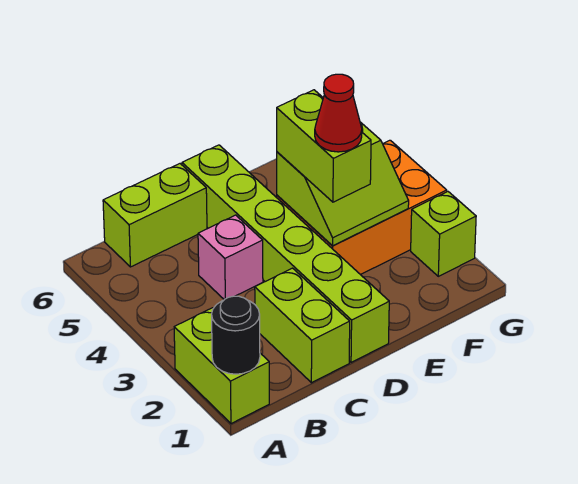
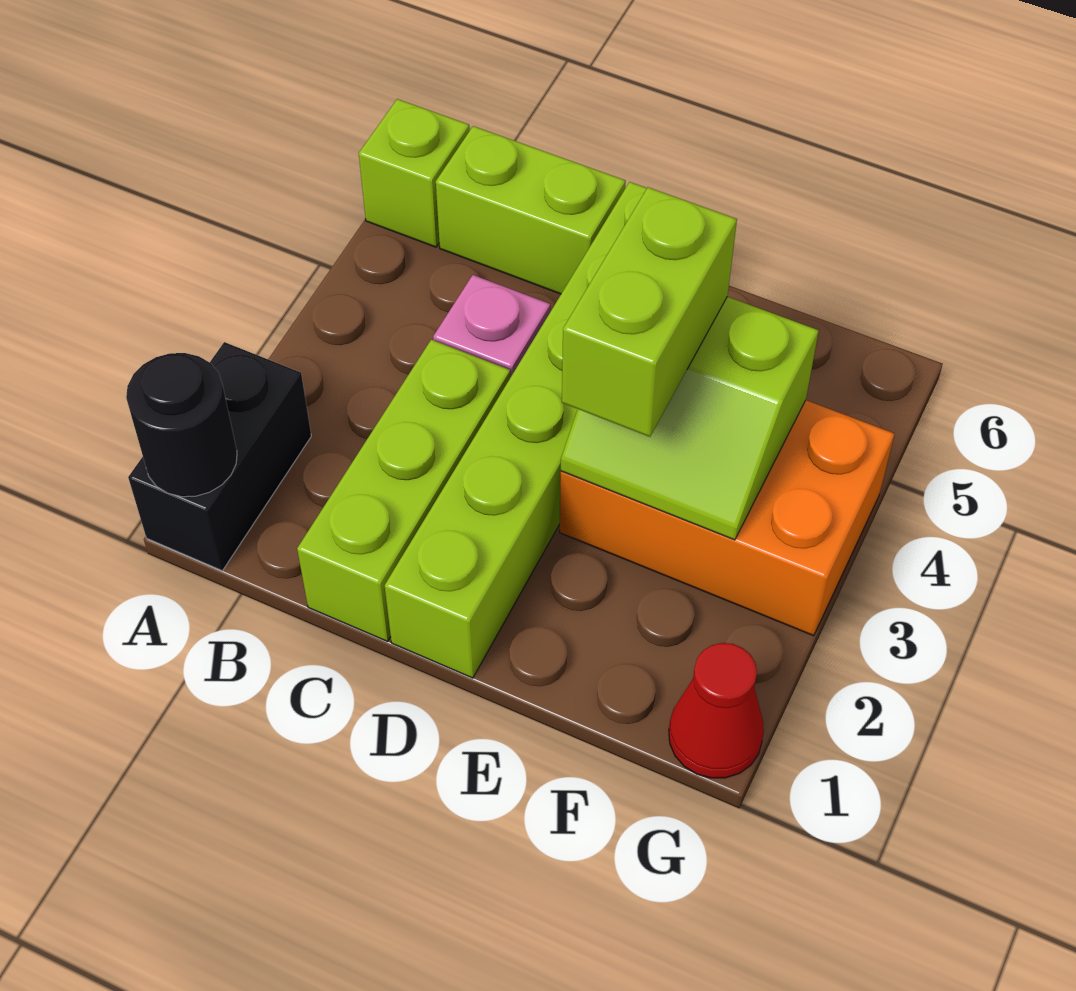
lime 1x2 brick [174,308,269,424] -> black 1x2 brick [128,342,311,571]
lime 1x2 brick [255,268,350,383] -> lime 1x3 brick [297,340,510,641]
red 1x1 cone [315,74,362,152] -> red 1x1 cone moved to [669,643,764,778]
lime 1x1 brick [411,192,476,276] -> lime 1x1 brick moved to [359,99,470,247]

